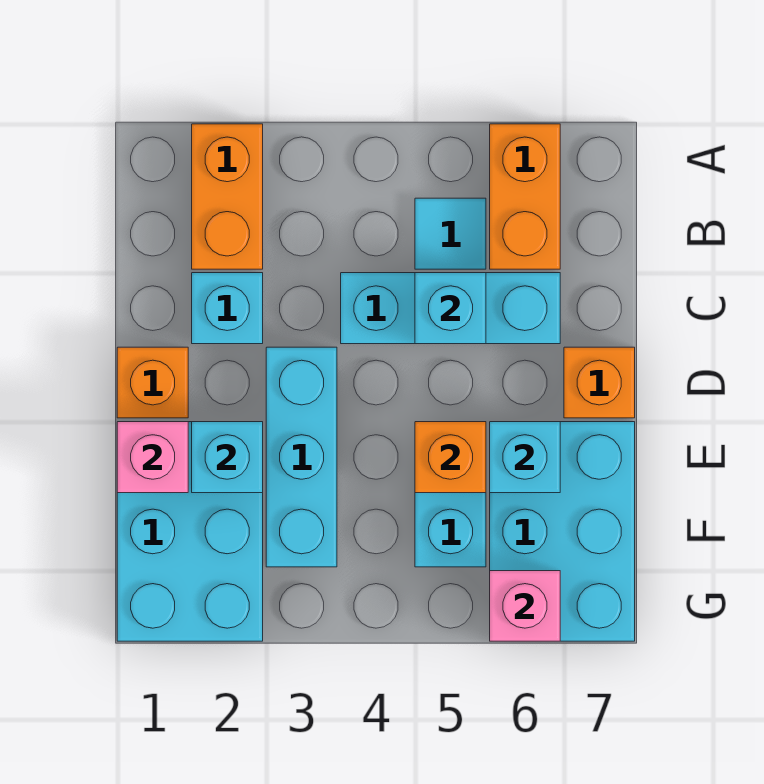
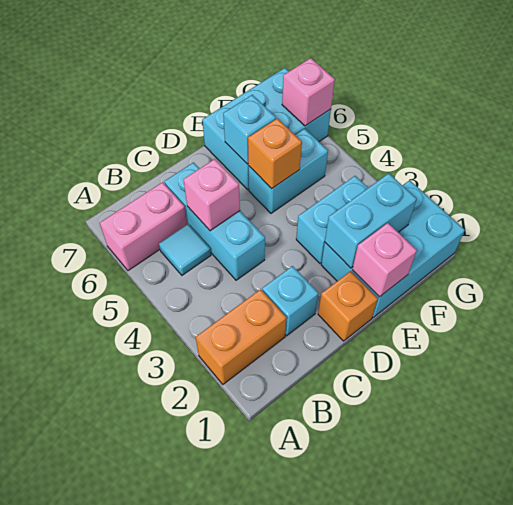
orange 1x2 brick [490,124,560,269] -> pink 1x2 brick [100,182,187,271]
cyan 1x1 brick [415,273,486,344] -> pink 1x1 brick [183,159,240,231]
cyan 1x3 brick [266,347,337,567] -> cyan 1x2 brick [296,176,368,264]
orange 1x1 brick [564,347,635,418] -> none
cyan 1x1 brick [192,422,263,493] -> cyan 1x2 brick [325,173,417,268]

